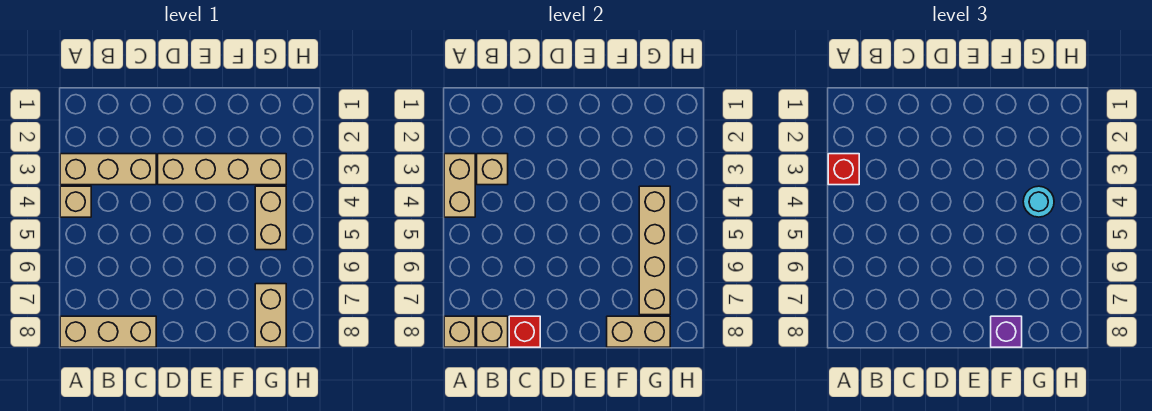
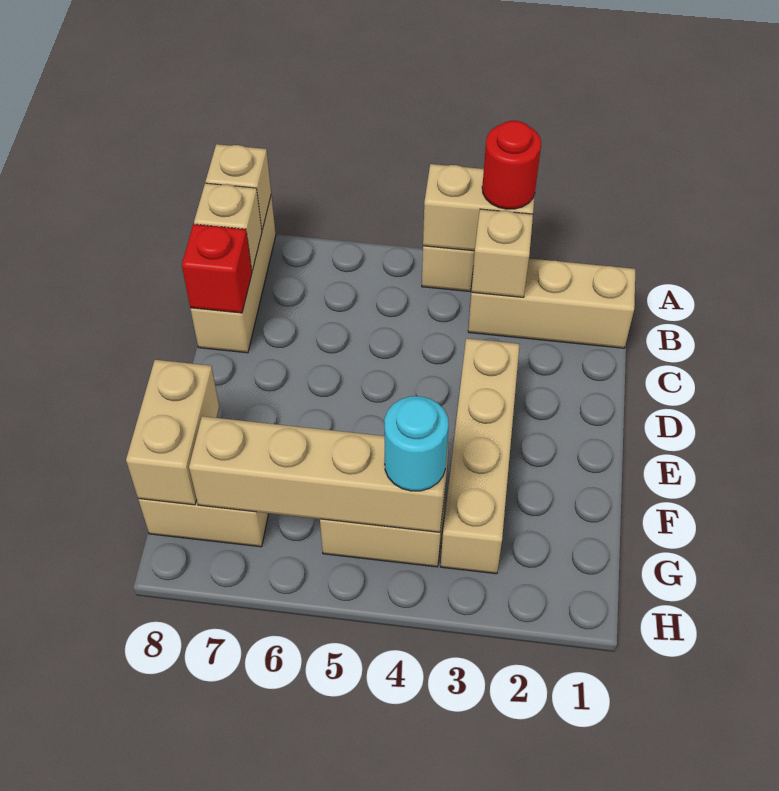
tan 1x3 brick [60,154,156,185] -> tan 1x3 brick turned to [468,259,635,348]
red 1x1 brick [828,154,859,185] -> red 1x1 round brick [482,121,541,209]
purple 1x1 brick [991,316,1022,347] -> none

